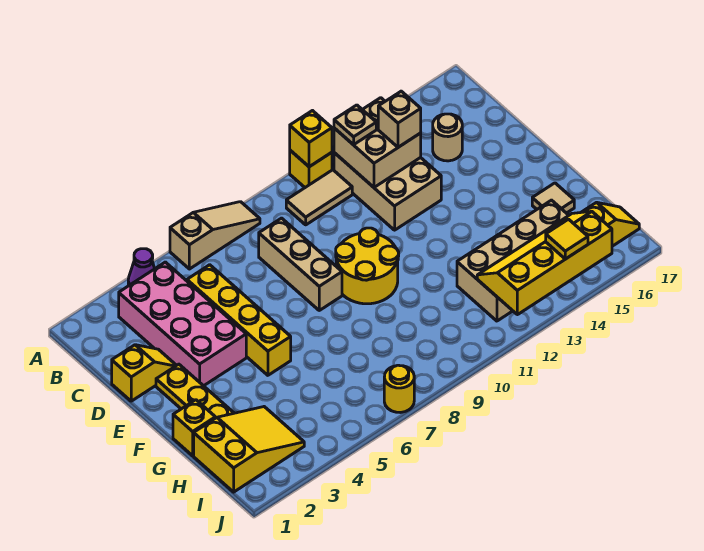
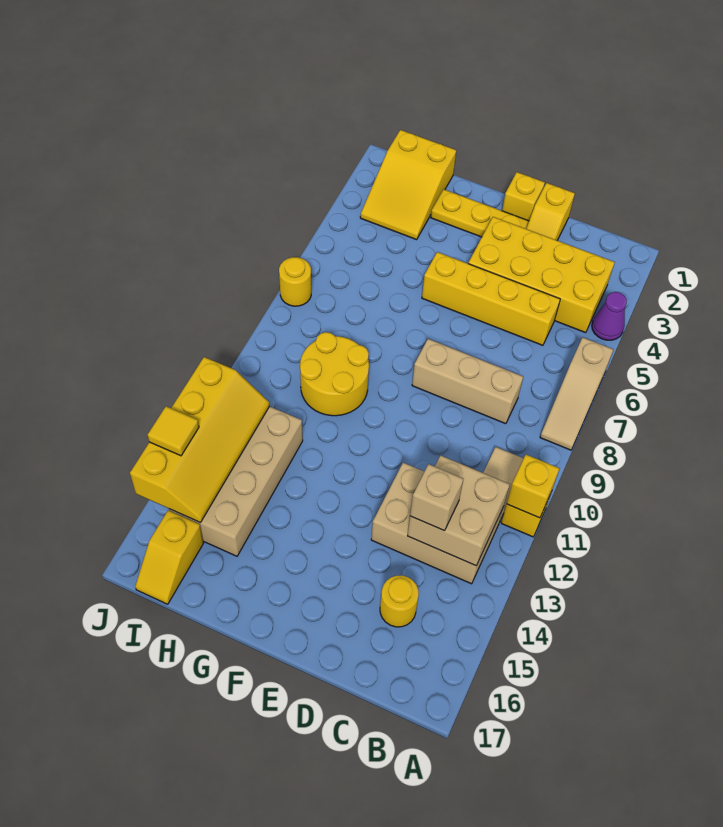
pink 2x4 brick [119,262,246,386] -> yellow 2x4 brick [468,217,615,333]
tan 1x1 plate [334,105,376,145] -> none
tan 1x1 round brick [433,114,462,161] -> yellow 1x1 round brick [380,575,419,627]
yellow 2x2 round brick [336,228,399,304] -> yellow 2x2 round brick moved to [300,332,369,416]
yellow 1x1 brick [173,400,215,456] -> yellow 1x1 brick moved to [502,172,545,221]
tan 1x1 tile [532,183,574,213] -> none

